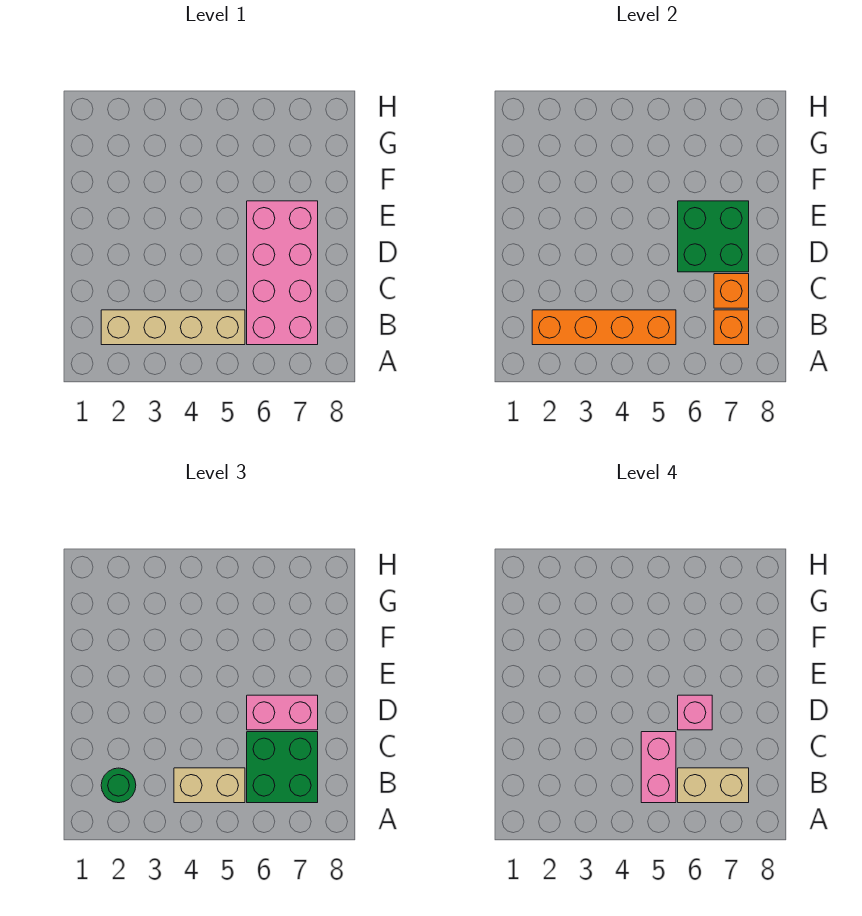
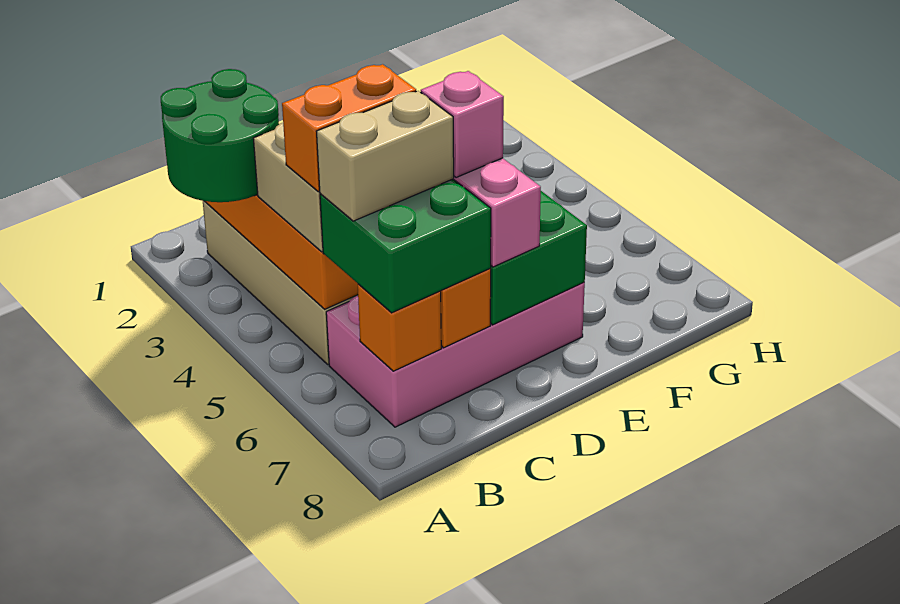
green 1x1 round brick [101,768,136,803] -> green 2x2 round brick [161,69,279,202]
pink 1x2 brick [641,732,676,803] -> orange 1x2 brick [282,64,416,192]
tan 1x2 brick [678,768,749,803] -> tan 1x2 brick turned to [316,91,454,221]

